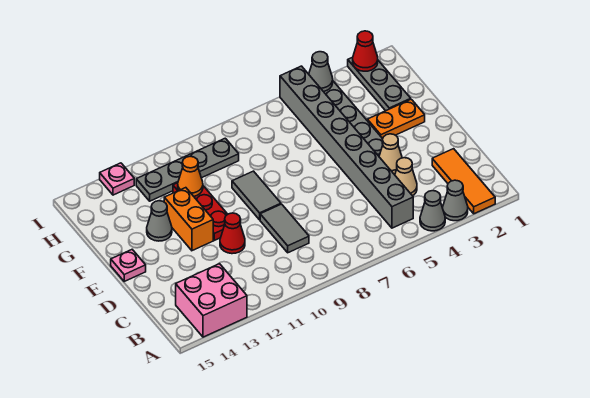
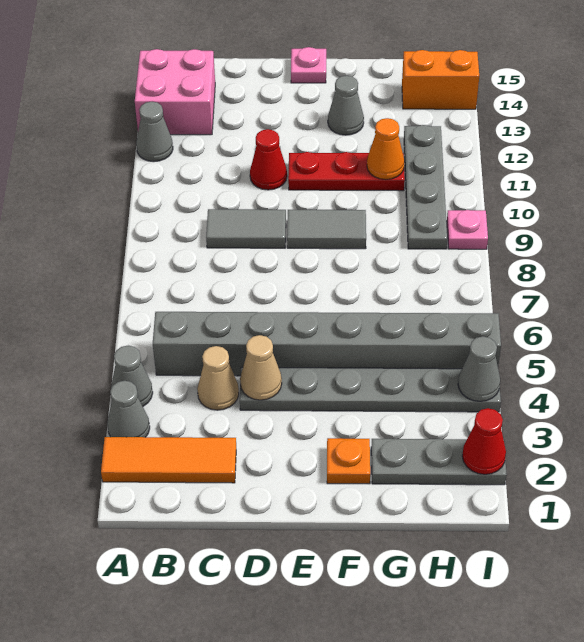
none -> grey 1x1 cone [136,101,173,162]
orange 1x2 brick [164,188,213,251] -> orange 1x2 brick moved to [402,50,479,109]
orange 1x2 plate [367,99,425,139] -> orange 1x1 plate [327,438,370,484]
pink 1x1 plate [100,163,134,195] -> pink 1x1 plate moved to [447,210,488,249]

